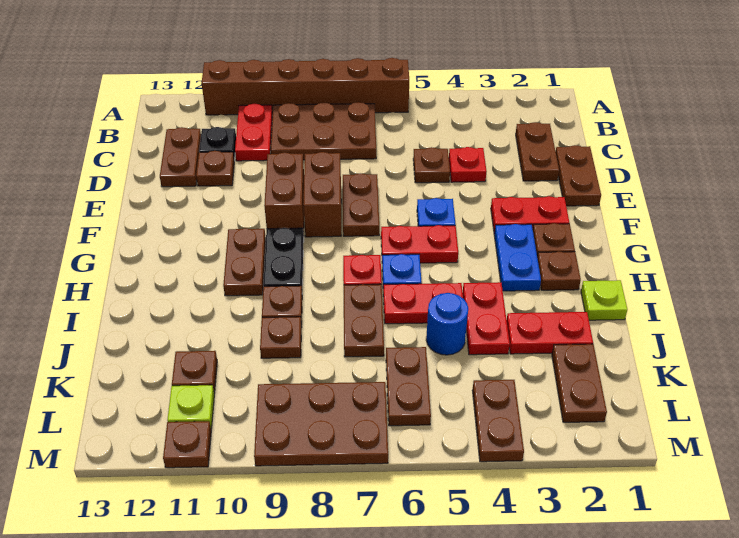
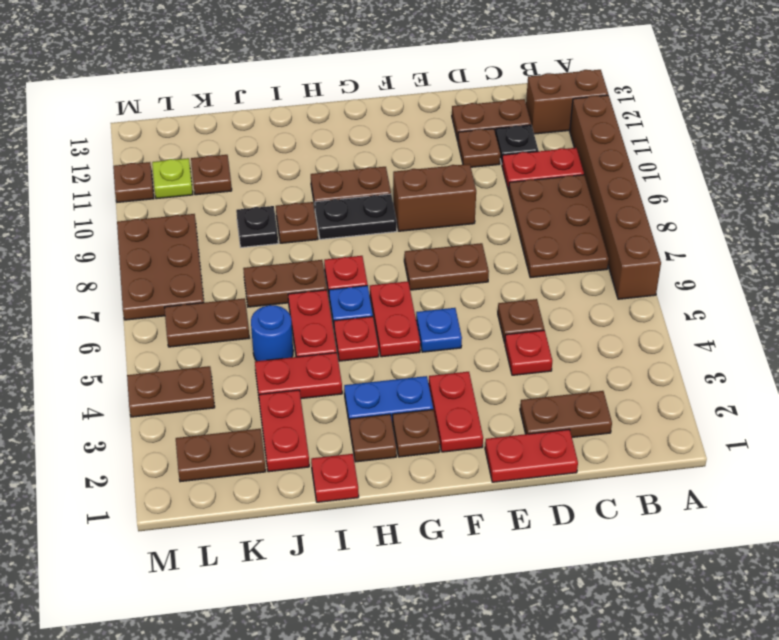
brown 1x2 plate [556,145,601,206] -> red 1x2 plate [485,429,578,482]
brown 1x2 brick [303,152,341,237] -> brown 1x2 brick moved to [526,70,608,134]
none -> red 1x1 plate [334,316,379,361]
lime 1x1 plate [581,280,627,320] -> red 1x1 plate [311,454,359,502]
brown 1x1 plate [260,317,302,358] -> black 1x1 plate [236,206,278,247]

